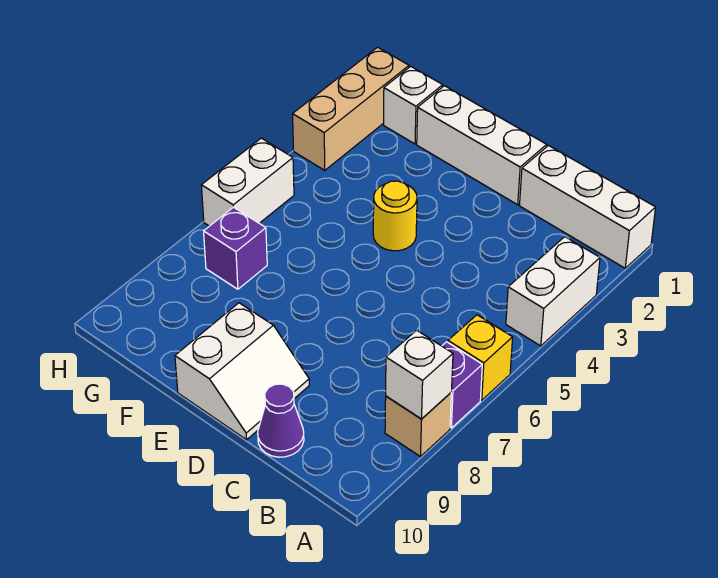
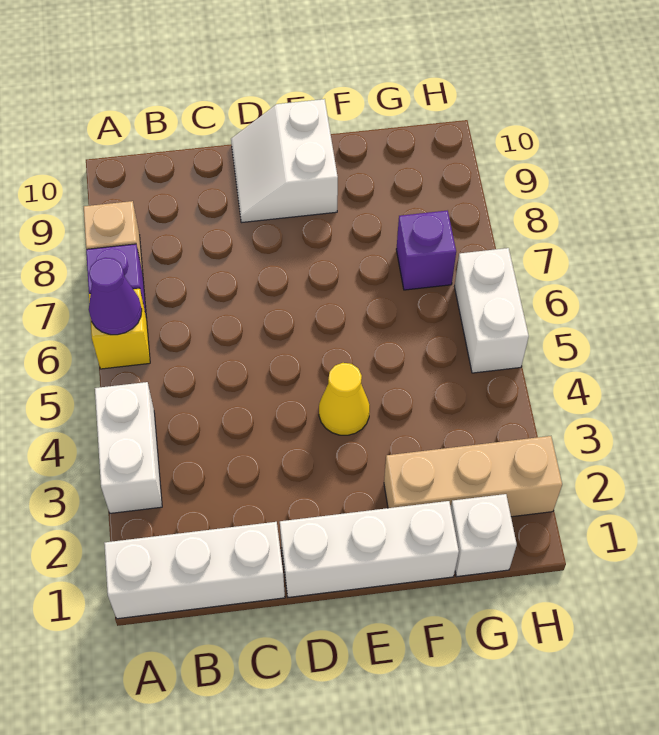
white 1x1 brick [386,330,453,419] -> none
purple 1x1 cone [258,384,304,457] -> purple 1x1 cone moved to [89,258,142,335]
yellow 1x1 round brick [373,181,417,251] -> yellow 1x1 cone [319,363,370,435]
tan 1x3 brick [293,47,409,170] -> tan 1x3 brick turned to [384,436,562,517]

